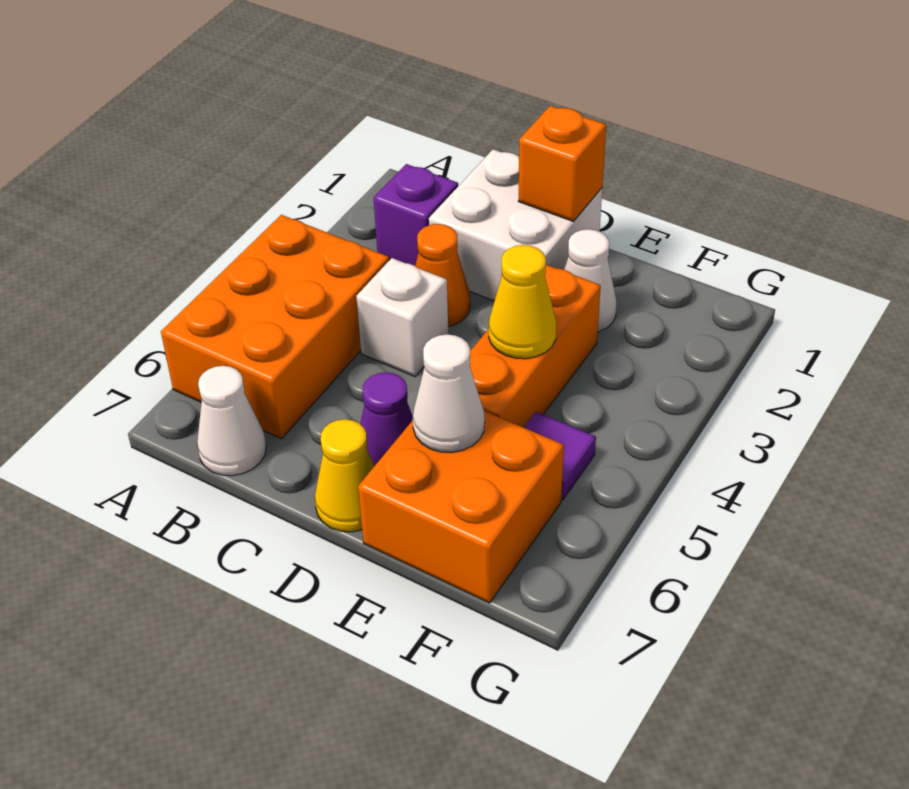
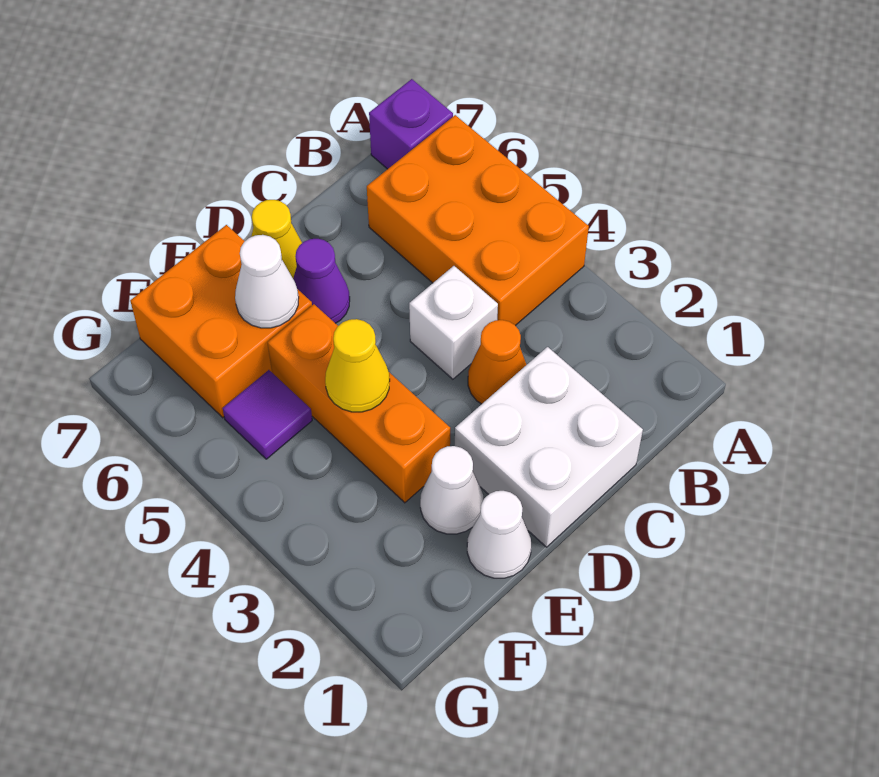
purple 1x1 brick [374,164,458,266] -> purple 1x1 brick moved to [369,79,453,169]
white 1x1 cone [197,366,266,476] -> white 1x1 cone moved to [467,491,531,578]
orange 1x1 brick [519,106,606,221] -> none

